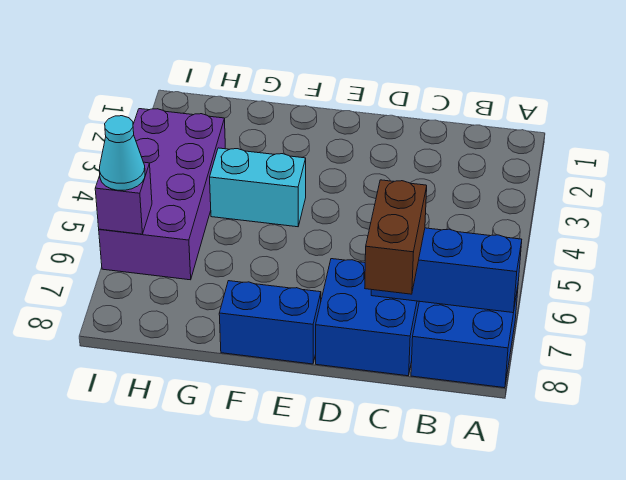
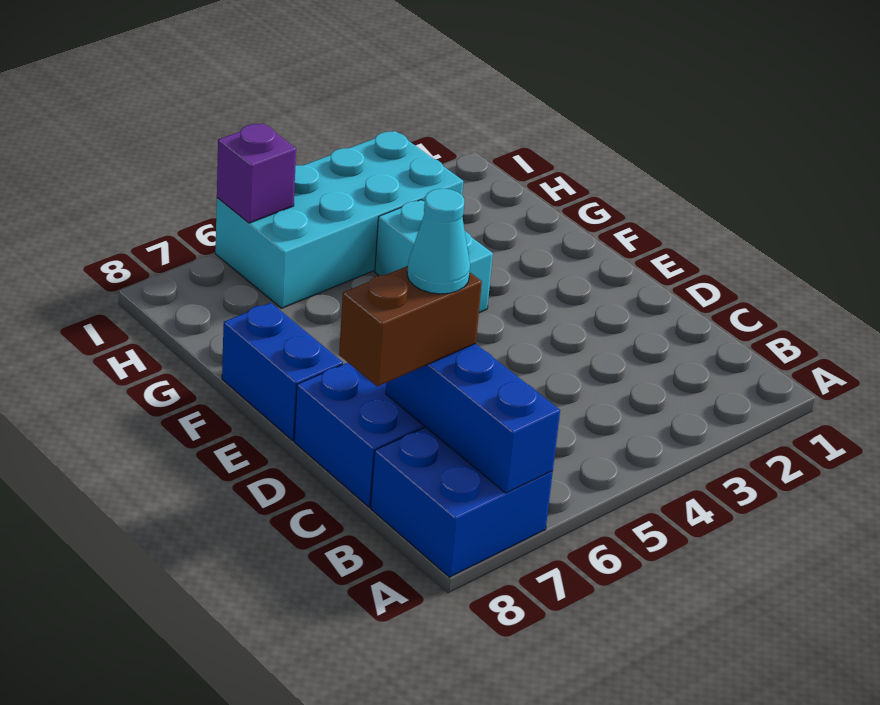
purple 2x4 brick [99,109,225,280] -> cyan 2x4 brick [215,131,463,308]
cyan 1x1 cone [99,116,145,190] -> cyan 1x1 cone moved to [407,189,470,294]

